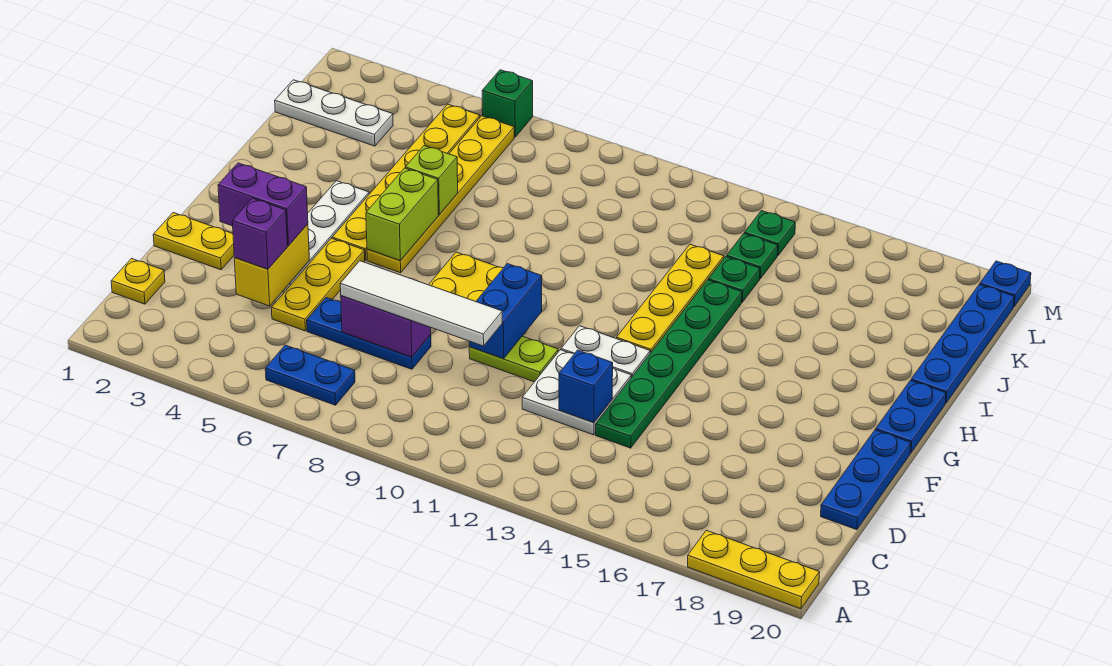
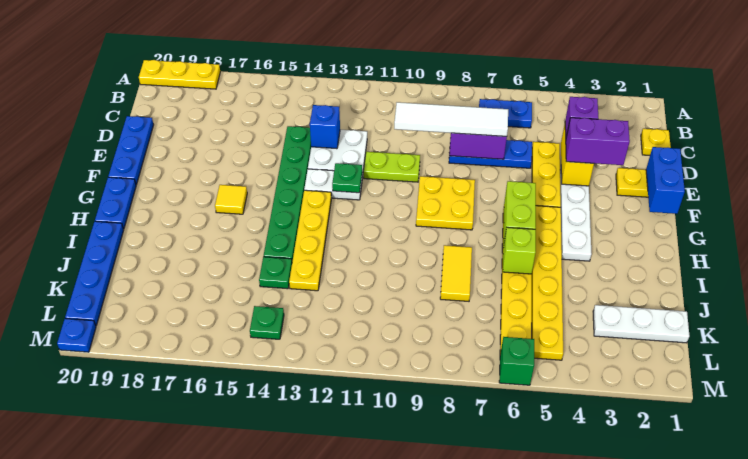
blue 1x2 brick [469,264,542,359] -> blue 1x2 brick moved to [646,147,685,214]
none -> yellow 1x1 tile [215,185,247,214]
none -> yellow 1x2 tile [440,245,472,301]
green 1x1 plate [727,234,778,279] -> green 1x1 plate moved to [332,163,362,193]

